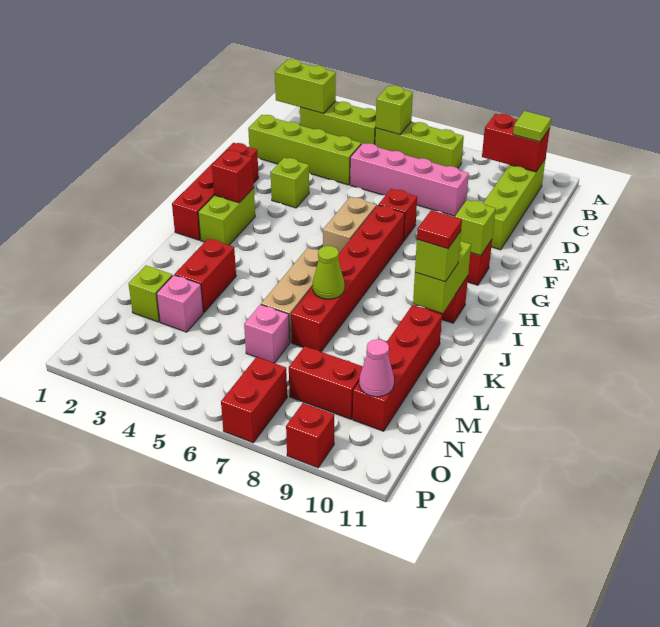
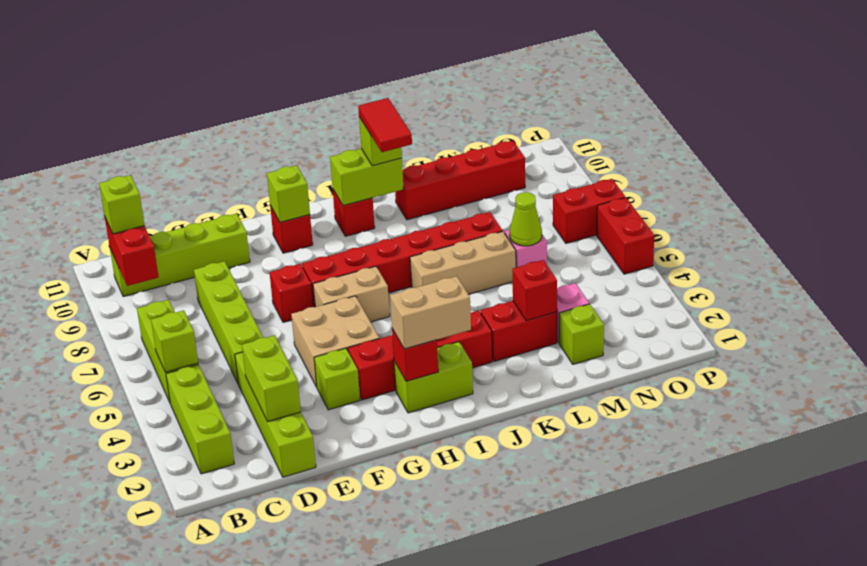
lime 1x2 brick [275,59,336,114] -> lime 1x2 brick moved to [242,335,301,422]
lime 1x1 tile [513,111,551,142] -> lime 1x1 brick [99,175,144,234]
pink 1x4 brick [350,143,469,216] -> lime 1x4 brick [194,261,263,383]
red 1x4 brick [172,143,259,240] -> red 1x4 brick moved to [348,311,492,400]
none -> tan 2x2 brick [291,296,379,387]
none -> tan 1x2 brick [390,276,471,349]
red 1x1 tile [417,210,462,249] -> red 1x2 tile [358,98,412,152]
lime 1x1 cone [313,246,344,299] -> lime 1x1 cone moved to [510,192,542,246]
red 1x2 brick [289,346,363,419] -> red 1x2 brick moved to [597,198,654,274]
pink 1x1 cone [359,339,394,397] -> none
red 1x1 brick [286,403,334,468] -> red 1x1 brick moved to [512,260,557,321]

